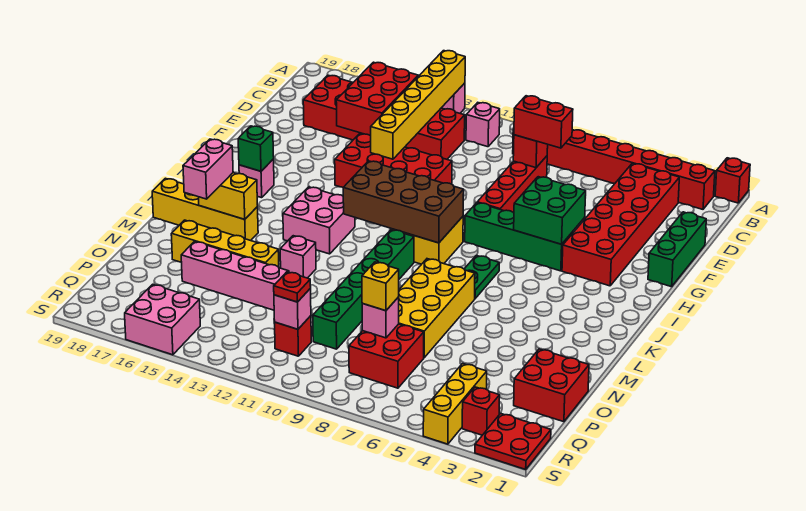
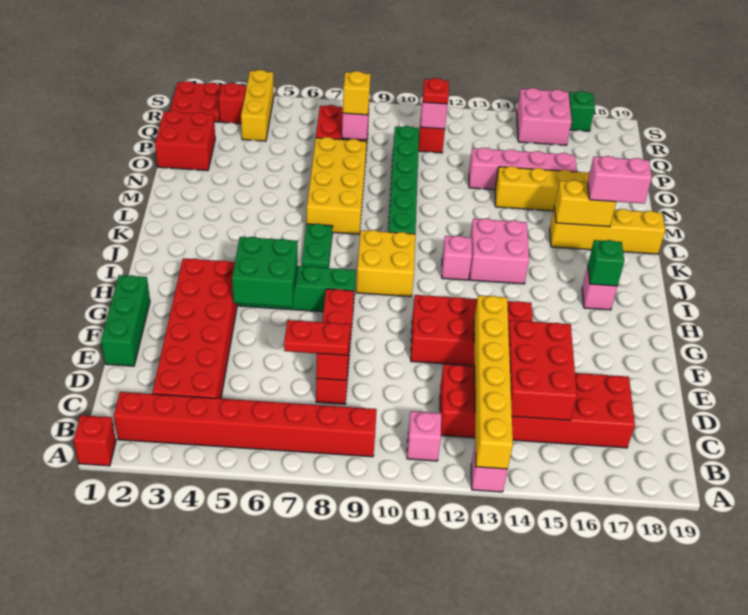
red 1x2 brick [514,96,573,148] -> red 1x2 plate [284,320,350,355]
brown 2x4 brick [343,161,464,243] -> none
pink 1x2 brick [183,139,233,199] -> pink 1x2 brick turned to [588,156,652,204]
pink 1x1 brick [280,236,316,278] -> pink 1x1 brick moved to [442,236,472,280]
none -> green 1x1 brick [569,91,595,131]

